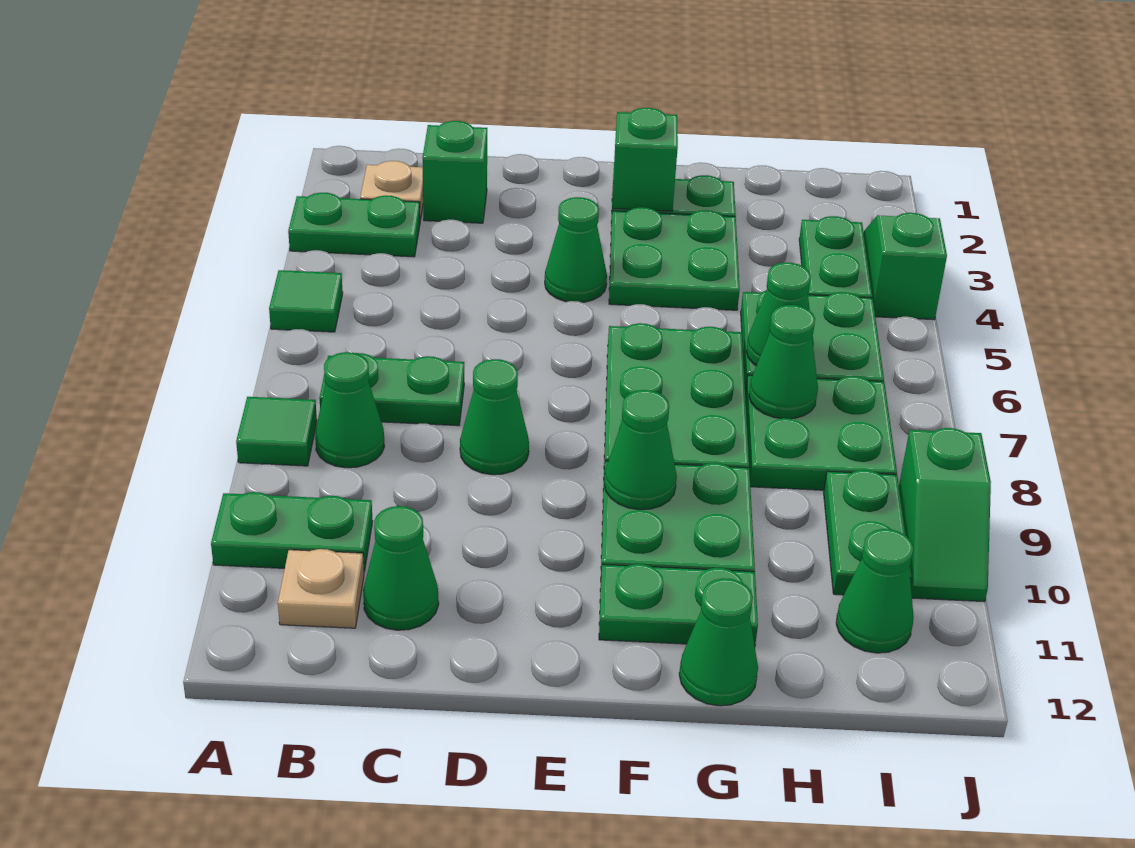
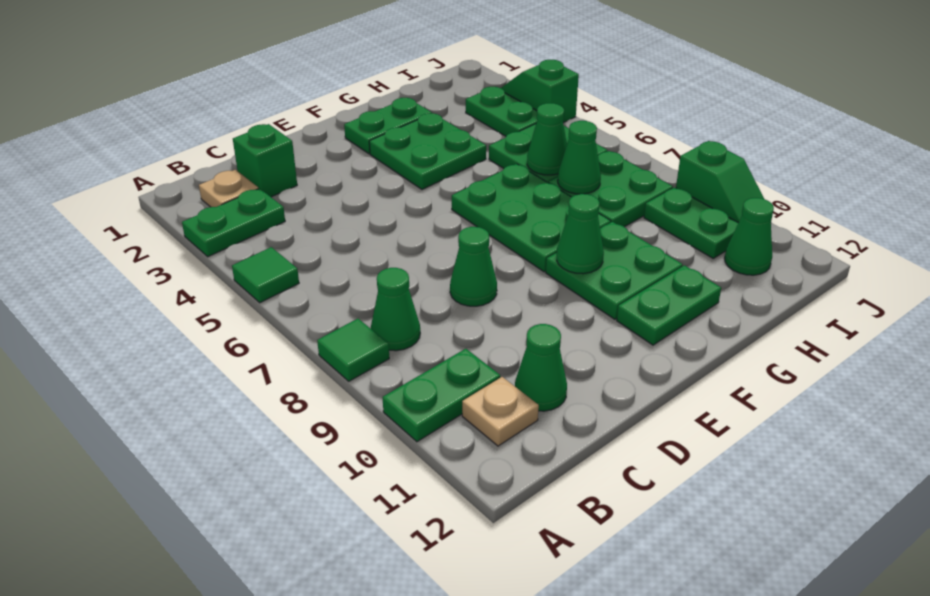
green 1x2 plate [319,353,464,426] -> none
green 1x1 cone [545,197,607,302] -> none
green 1x1 brick [612,108,678,211] -> none
green 1x1 cone [679,578,758,706] -> none

